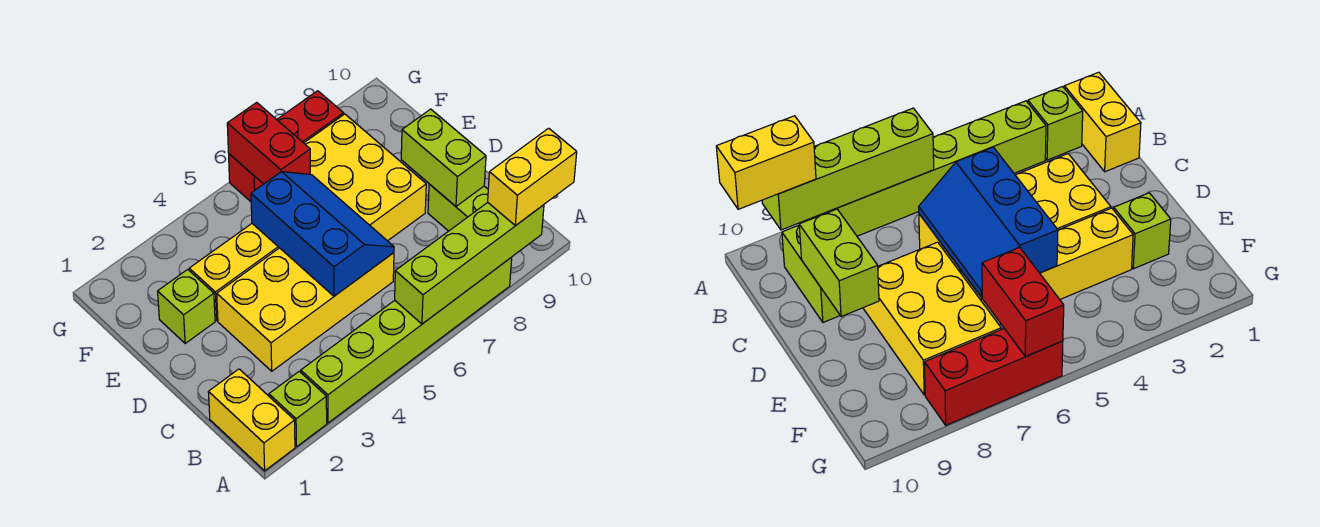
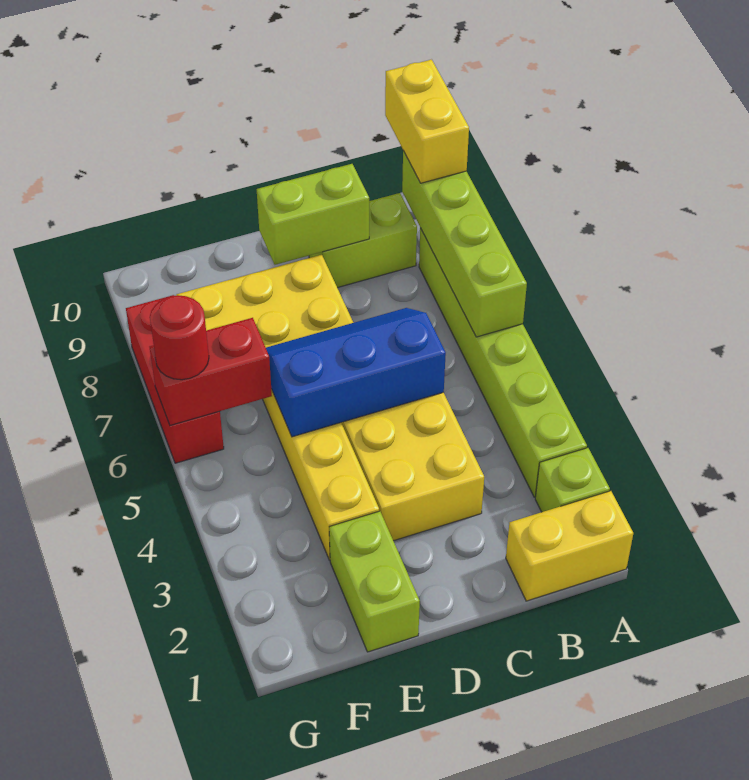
lime 1x1 brick [158,269,215,343] -> lime 1x2 brick [329,511,420,652]
none -> red 1x1 round brick [150,296,209,380]

